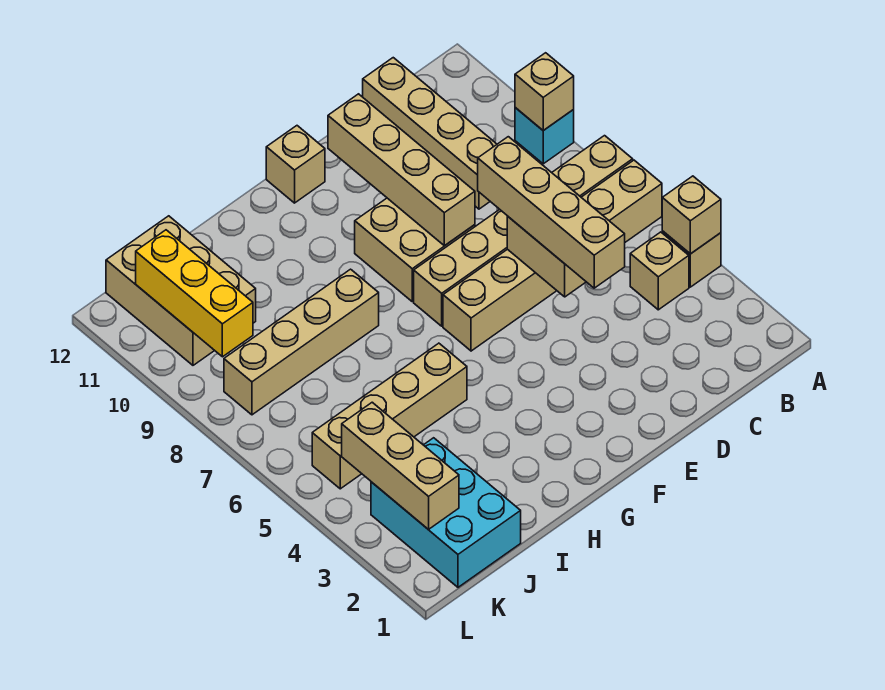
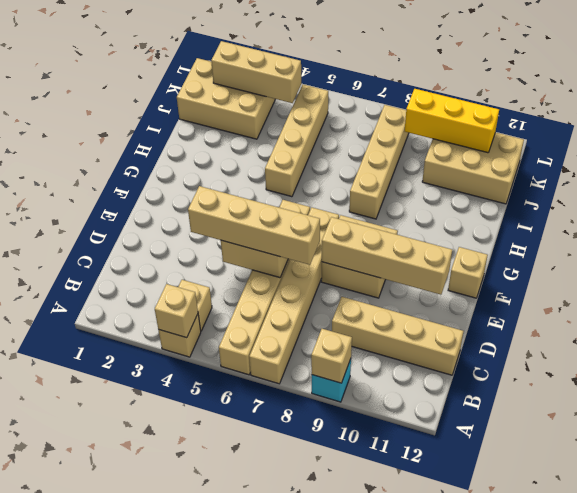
cyan 2x3 brick [371,438,521,587] -> tan 2x3 brick [177,58,275,139]

